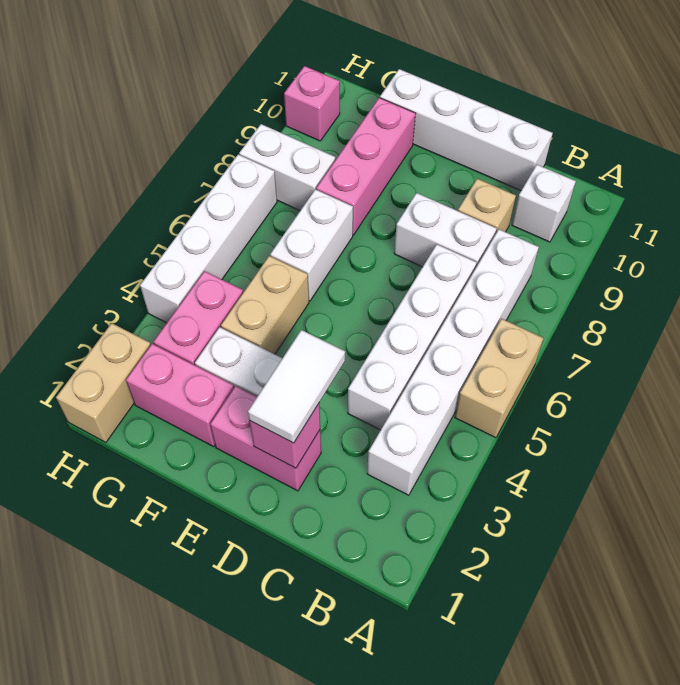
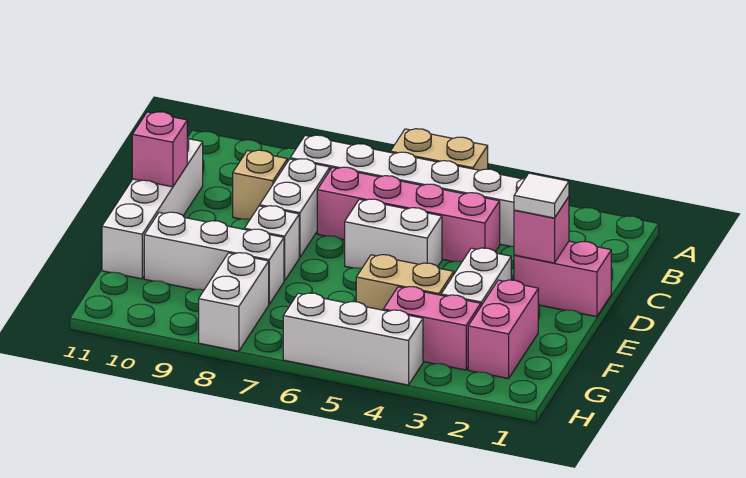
white 1x1 brick [512,165,576,242] -> white 1x1 brick moved to [244,206,299,281]
white 1x4 brick [348,244,477,430] -> pink 1x4 brick [317,167,500,262]
pink 1x2 brick [210,386,321,491] -> pink 1x2 brick turned to [514,241,611,317]
white 1x2 tile [248,330,345,443] -> white 1x1 tile [514,173,569,218]
white 1x2 brick [270,189,353,301] -> white 1x2 brick moved to [345,199,442,268]
pink 1x3 brick [316,98,416,235] -> white 1x3 brick [144,212,284,304]
tan 1x2 brick [56,323,151,442] -> none
white 1x4 brick [140,155,277,323] -> white 1x3 brick [283,293,423,385]
pink 1x1 brick [284,66,340,141] -> pink 1x1 brick moved to [132,112,187,187]

